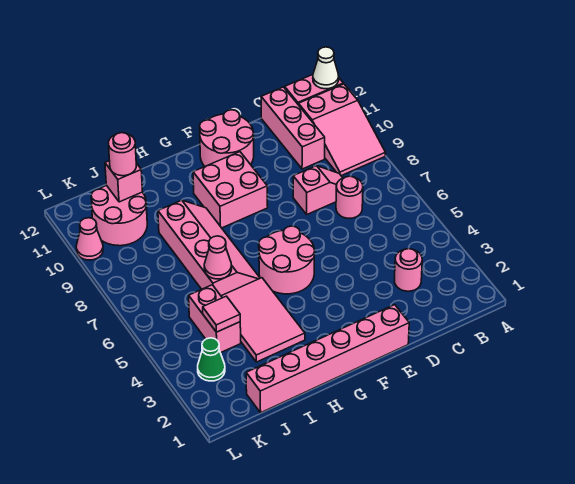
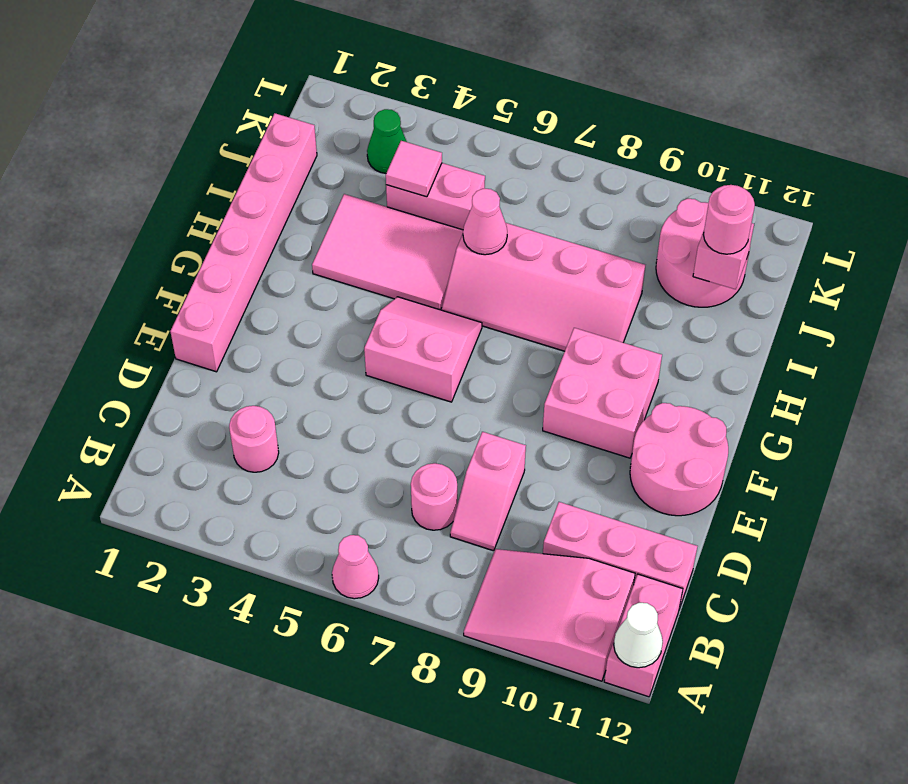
pink 2x2 round brick [259,226,315,294] -> pink 2x2 slope [364,297,482,402]
pink 1x1 cone [76,218,103,260] -> pink 1x1 cone moved to [332,535,379,599]

